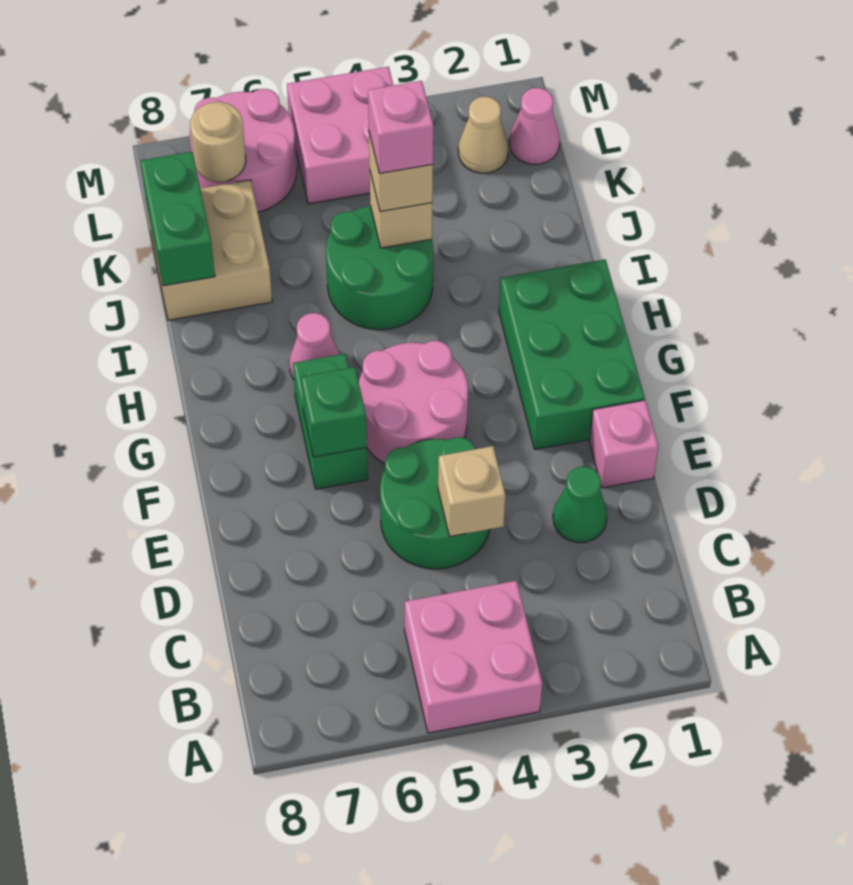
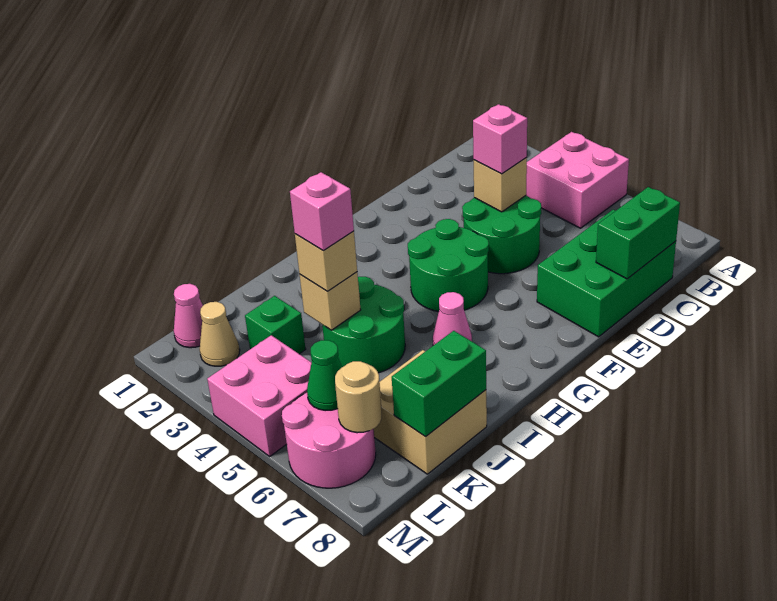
green 1x1 cone [553,466,607,543] -> green 1x1 cone moved to [307,340,342,411]
pink 1x1 brick [589,400,658,488] -> pink 1x1 brick moved to [473,104,527,174]
green 2x3 brick [499,259,645,449] -> green 2x3 brick moved to [537,210,676,337]
pink 2x2 round brick [359,341,468,464] -> green 2x2 round brick [408,219,489,312]
green 1x2 brick [293,354,368,489] -> green 1x2 brick moved to [596,187,680,279]
green 1x1 brick [301,367,367,457] -> green 1x1 brick moved to [245,296,306,354]

